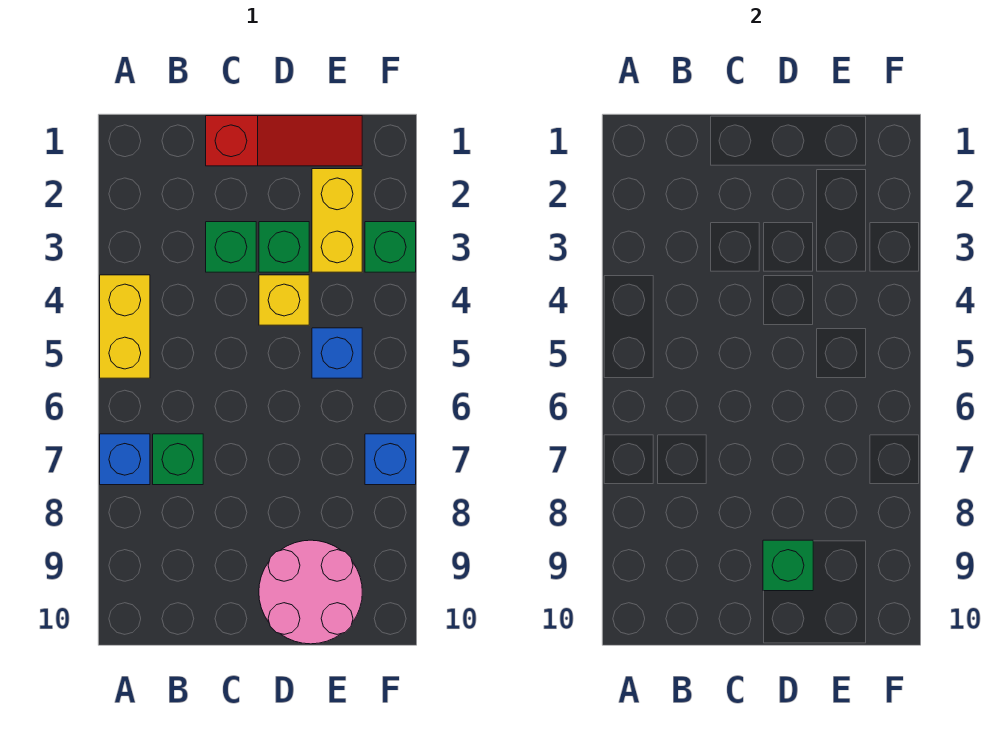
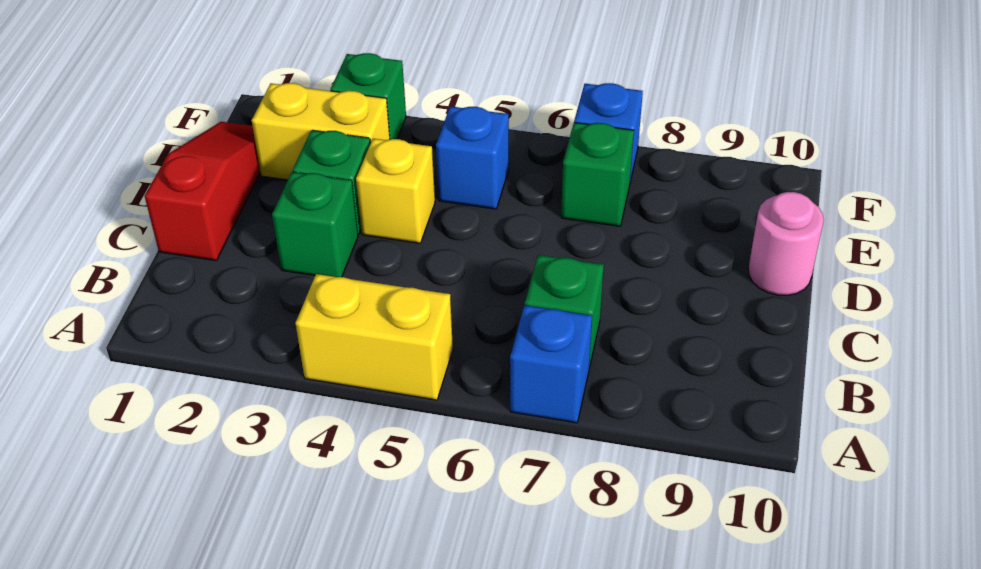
pink 2x2 round brick [259,540,362,644] -> pink 1x1 round brick [748,192,824,295]
green 1x1 brick [763,540,813,591] -> green 1x1 brick moved to [561,122,634,226]

